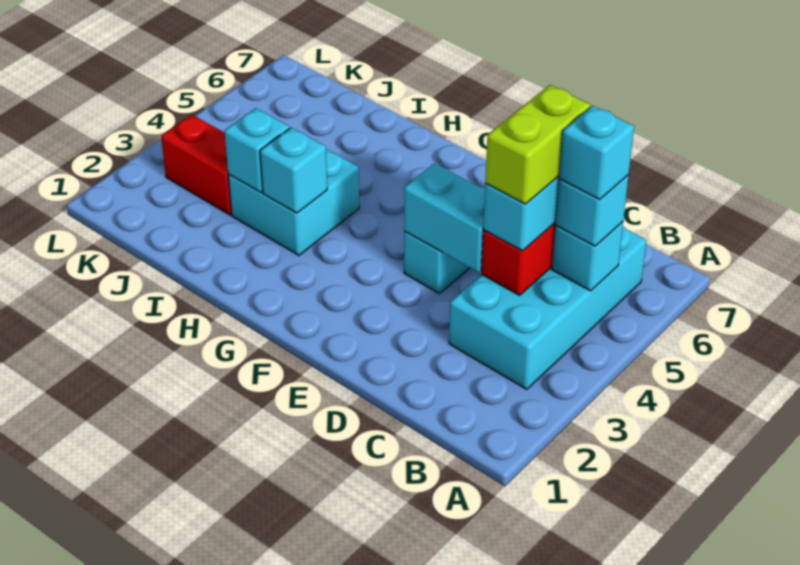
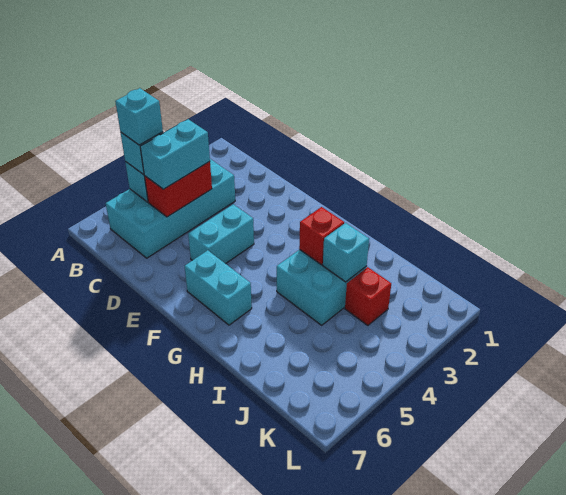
lime 1x2 brick [485,85,590,204] -> none
cyan 1x2 brick [404,163,485,273] -> cyan 1x2 brick moved to [185,250,252,325]
cyan 1x1 brick [260,127,327,213] -> red 1x1 brick [299,207,344,265]
red 1x2 brick [161,115,232,215] -> red 1x1 brick [345,267,391,325]

